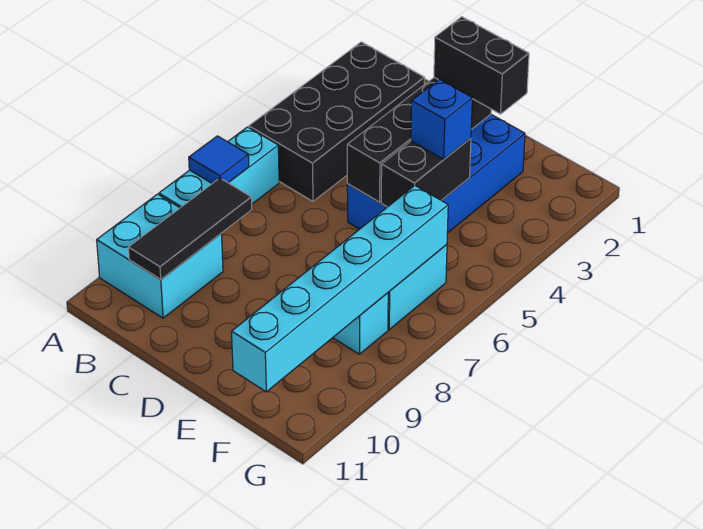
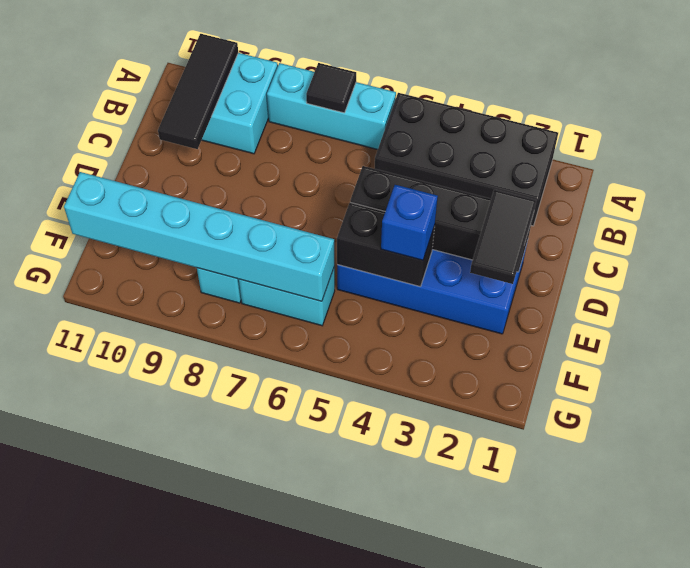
blue 1x1 tile [189,136,249,184] -> black 1x1 tile [306,63,356,113]
black 1x3 tile [128,178,252,279] -> black 1x3 tile turned to [158,34,238,149]
black 1x2 brick [434,17,529,114] -> black 1x2 tile [470,190,536,284]

